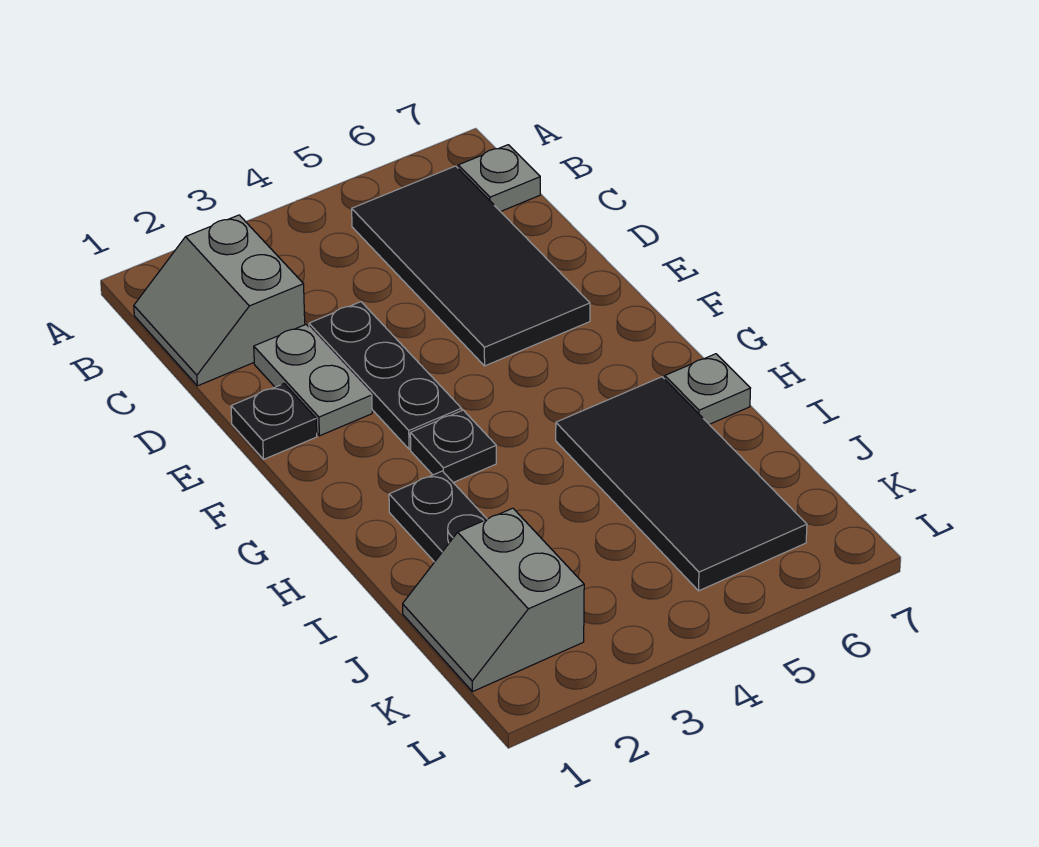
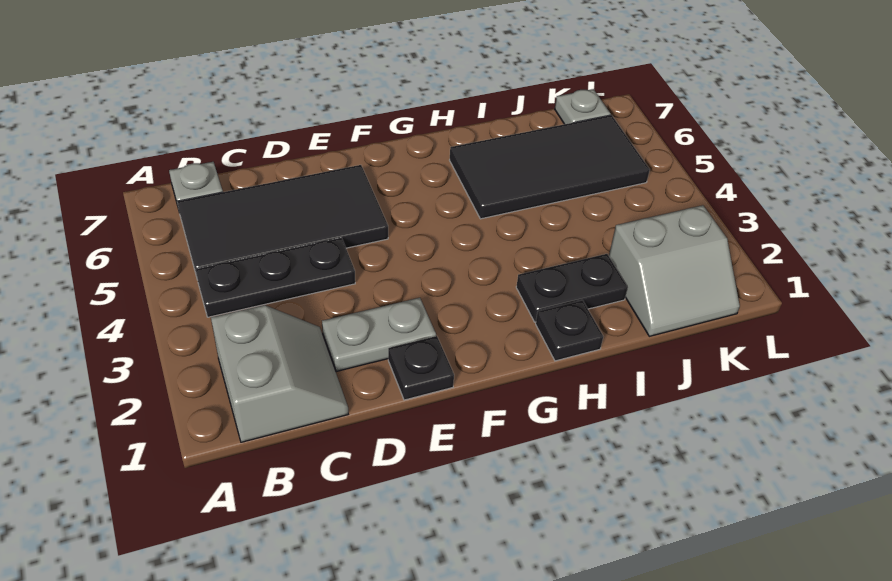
grey 2x2 slope [134,215,305,386] -> grey 2x2 slope turned to [211,305,348,442]
black 1x3 plate [309,302,462,449] -> black 1x3 plate moved to [195,238,355,317]
black 1x1 plate [410,410,496,483] -> black 1x1 plate moved to [536,300,603,361]
grey 1x1 plate [665,354,751,424] -> grey 1x1 plate moved to [555,89,611,124]

